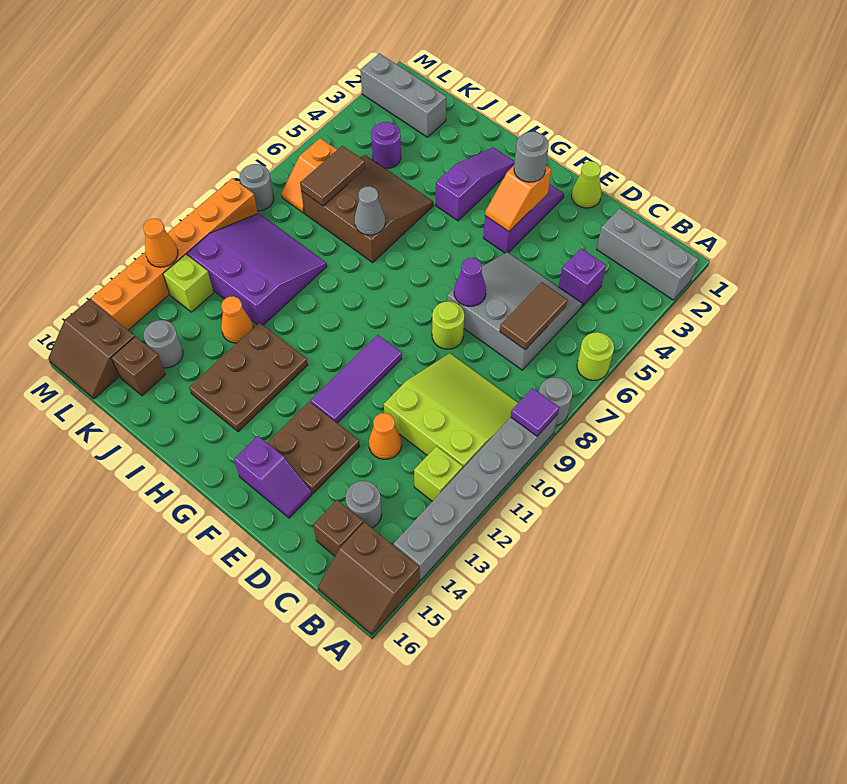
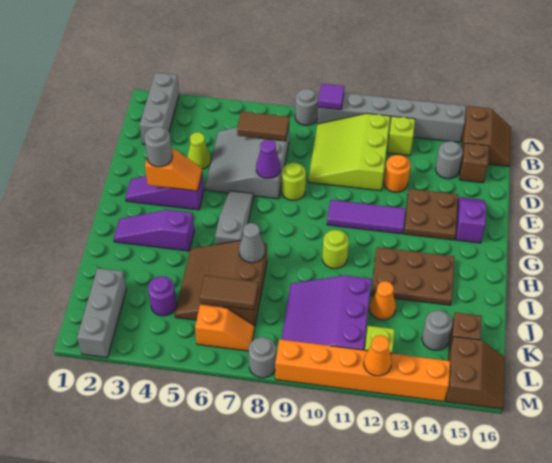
lime 1x1 round brick [577,332,614,380] -> lime 1x1 round brick moved to [322,230,349,269]
purple 1x1 brick [559,248,606,306] -> none
orange 1x1 cone [369,413,402,459] -> orange 1x1 round brick [384,155,411,192]
lime 1x1 cone [571,161,602,208] -> lime 1x1 cone moved to [187,132,211,169]
none -> grey 1x3 slope [215,191,253,244]

